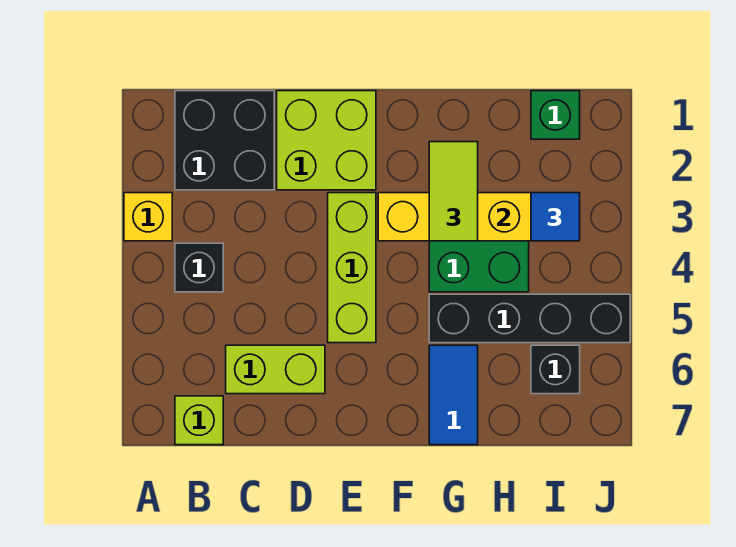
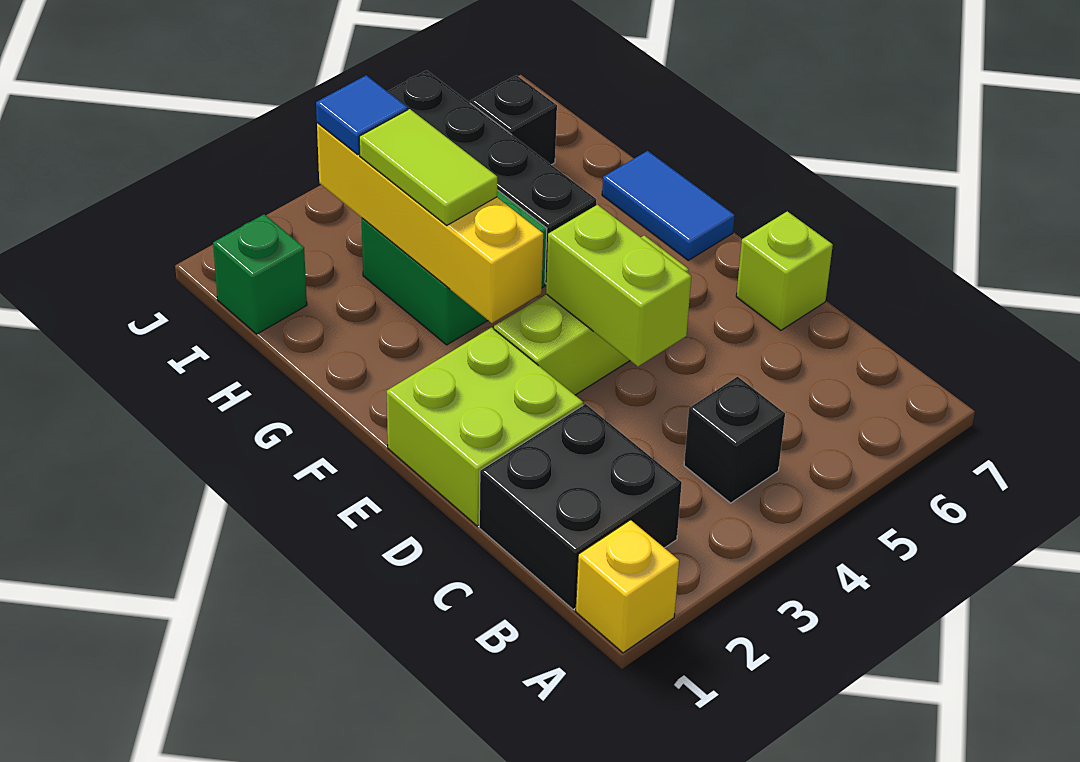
yellow 1x1 brick [124,193,172,241] -> yellow 1x1 brick moved to [575,520,679,653]
lime 1x1 brick [175,396,223,445] -> lime 1x1 brick moved to [736,211,833,330]
lime 1x2 brick [226,345,325,394] -> lime 1x2 brick moved to [546,205,691,366]
lime 1x2 tile [429,142,478,241] -> lime 1x2 tile turned to [359,109,497,225]
blue 1x2 tile [429,345,478,445] -> blue 1x2 tile turned to [602,151,735,260]

